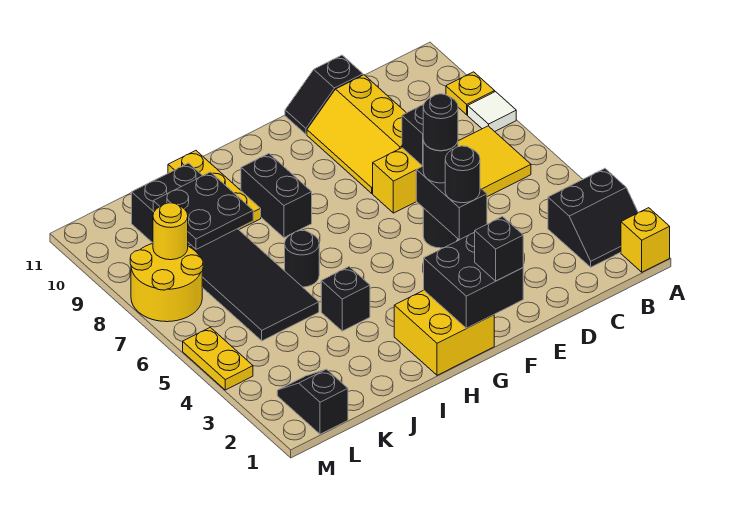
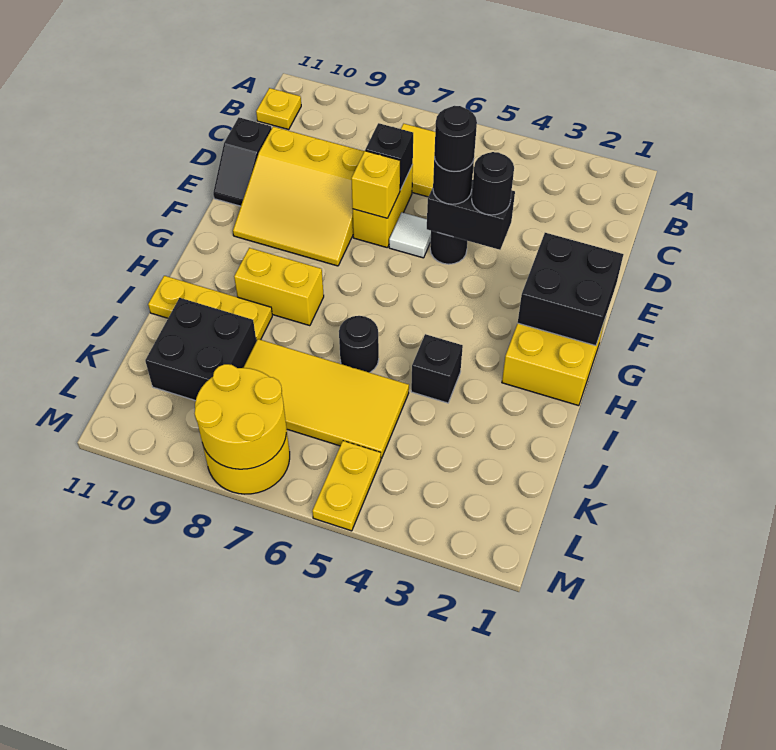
yellow 1x1 brick [621,208,670,272] -> yellow 1x1 brick moved to [351,151,400,218]
black 2x2 slope [548,168,638,267] -> none
white 1x1 tile [468,92,516,132] -> white 1x1 tile moved to [389,213,431,258]
yellow 1x1 plate [446,72,495,115] -> yellow 1x1 plate moved to [256,88,301,129]
yellow 2x3 slope [307,75,406,193] -> yellow 3x3 slope [233,127,364,266]
black 1x1 brick [475,217,523,281] -> none
black 1x2 brick [241,154,312,238] -> yellow 1x2 brick [234,248,324,326]
black 2x4 tile [188,229,319,341] -> yellow 2x4 tile [243,339,409,459]
black 2x2 plate [153,172,253,249] -> none
black 1x2 slope [277,369,348,434] -> none
yellow 1x1 round brick [153,203,188,260] -> yellow 2x2 round brick [195,364,286,469]
yellow 1x2 plate [183,327,253,390] -> yellow 1x2 plate turned to [312,441,381,531]

